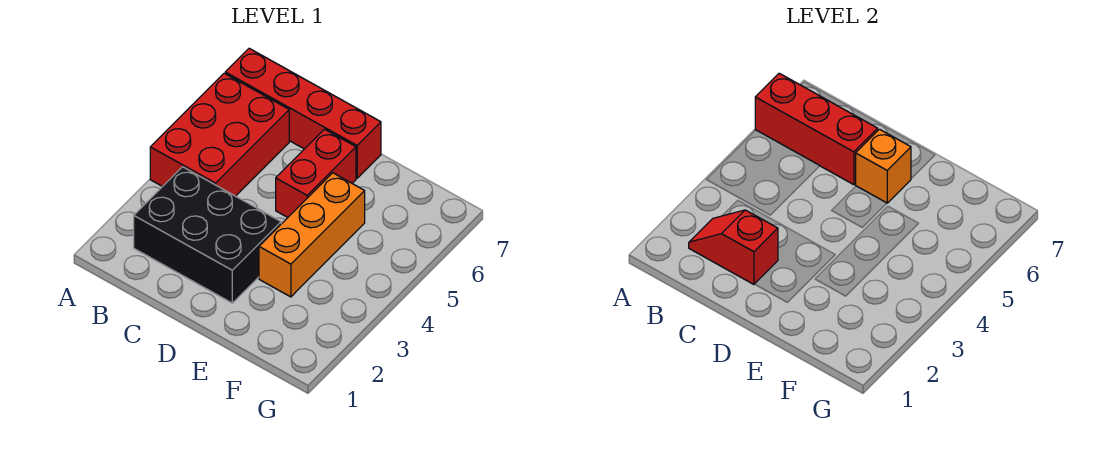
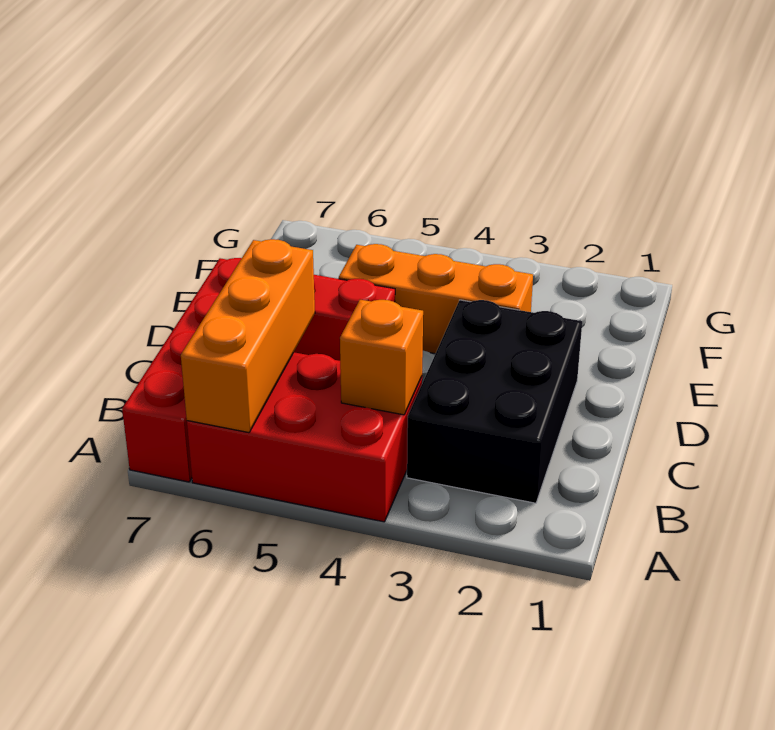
red 1x3 brick [755,73,878,185] -> orange 1x3 brick [181,239,315,433]
red 1x2 slope [689,210,778,284] -> none
orange 1x1 brick [856,129,911,203] -> orange 1x1 brick moved to [340,300,423,415]

